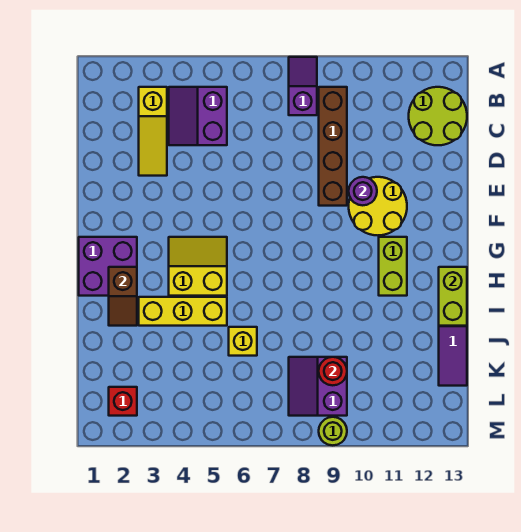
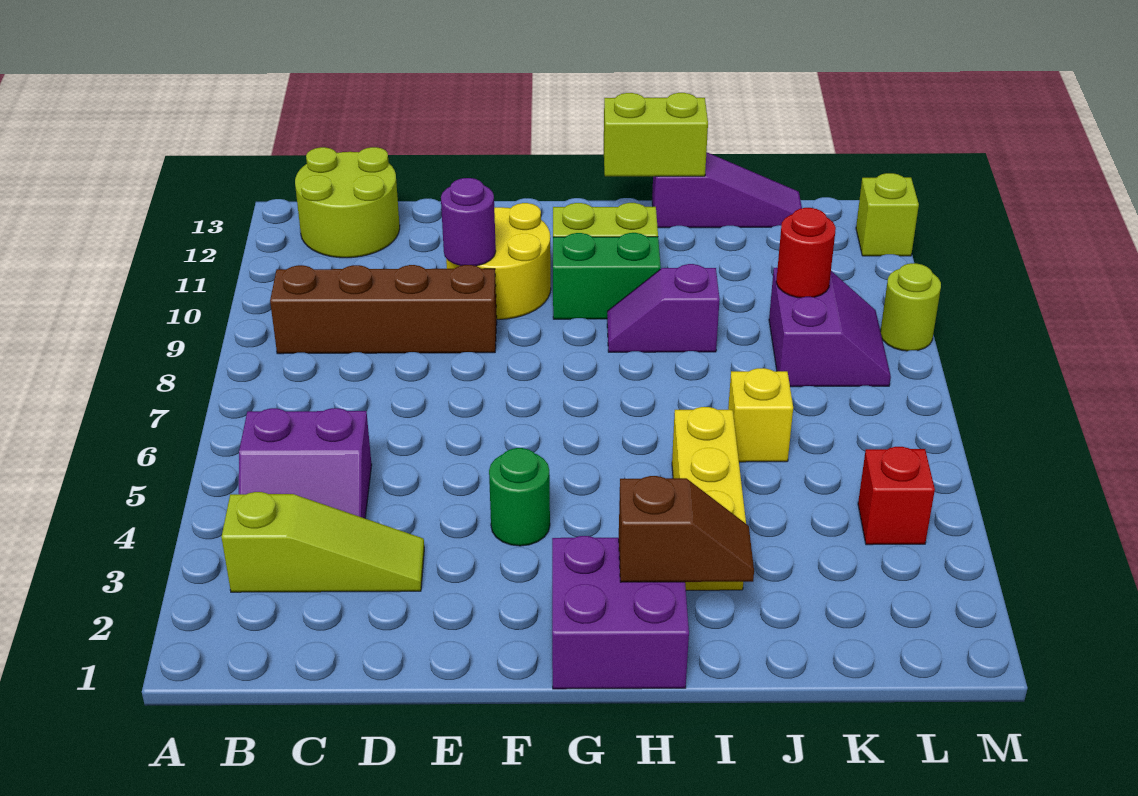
purple 1x2 slope [289,57,317,115] -> purple 1x2 slope moved to [607,264,720,352]
yellow 1x3 slope [139,87,167,176] -> lime 1x3 slope [221,492,424,592]
none -> green 1x1 round brick [489,448,550,546]
yellow 2x2 slope [169,237,227,296] -> none
none -> green 1x2 brick [553,233,661,319]
purple 2x2 slope [289,357,347,416] -> purple 2x2 slope turned to [769,268,891,387]
red 1x1 brick [109,387,137,416] -> red 1x1 brick moved to [858,447,935,545]
none -> lime 1x1 brick [856,173,919,256]

